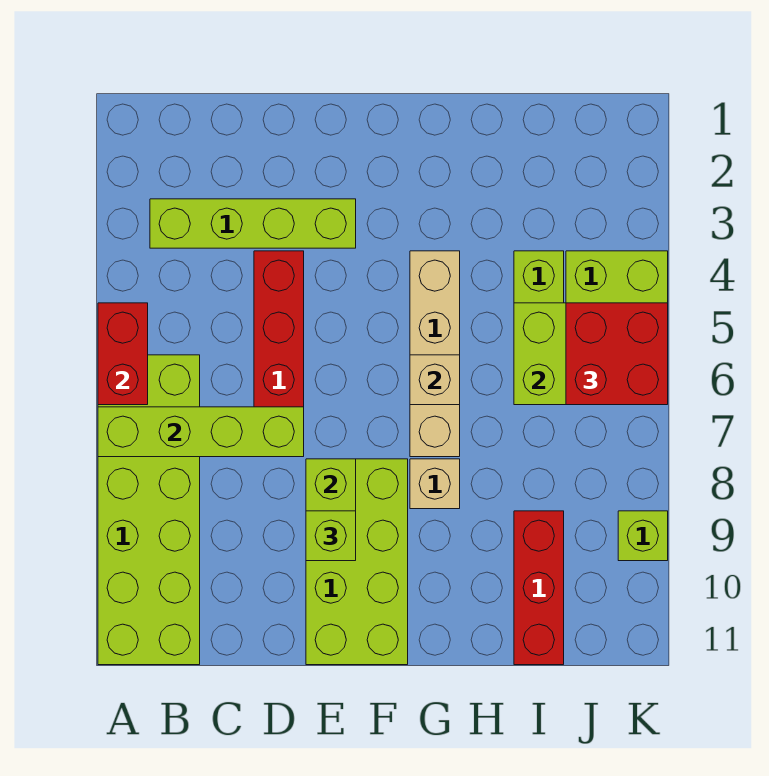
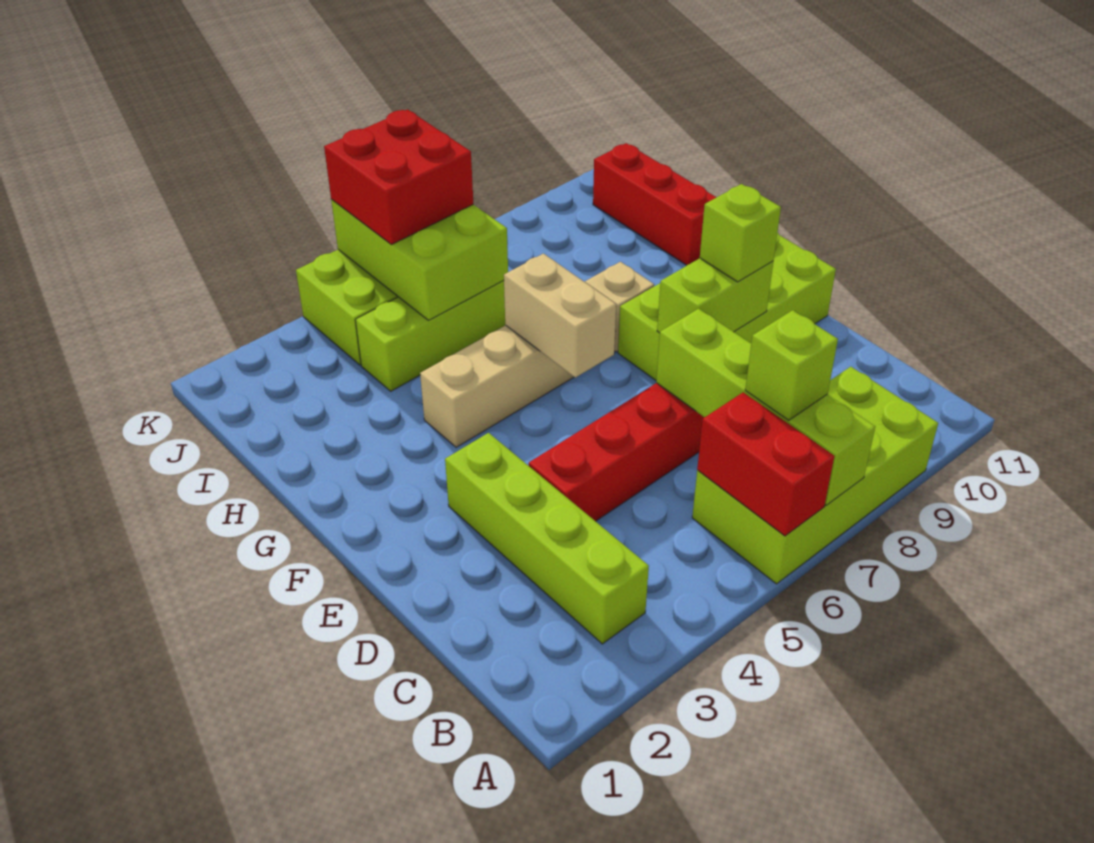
red 1x2 brick [98,303,148,405] -> red 1x2 brick turned to [697,392,834,536]
lime 2x6 brick [98,355,200,665] -> lime 2x4 brick [692,367,938,584]
tan 1x1 brick [410,355,460,405] -> tan 1x2 brick [504,254,616,377]
red 1x3 brick [514,511,564,665] -> red 1x3 brick turned to [593,143,716,265]
lime 1x1 brick [618,511,668,561] -> lime 1x1 brick moved to [745,310,838,420]

